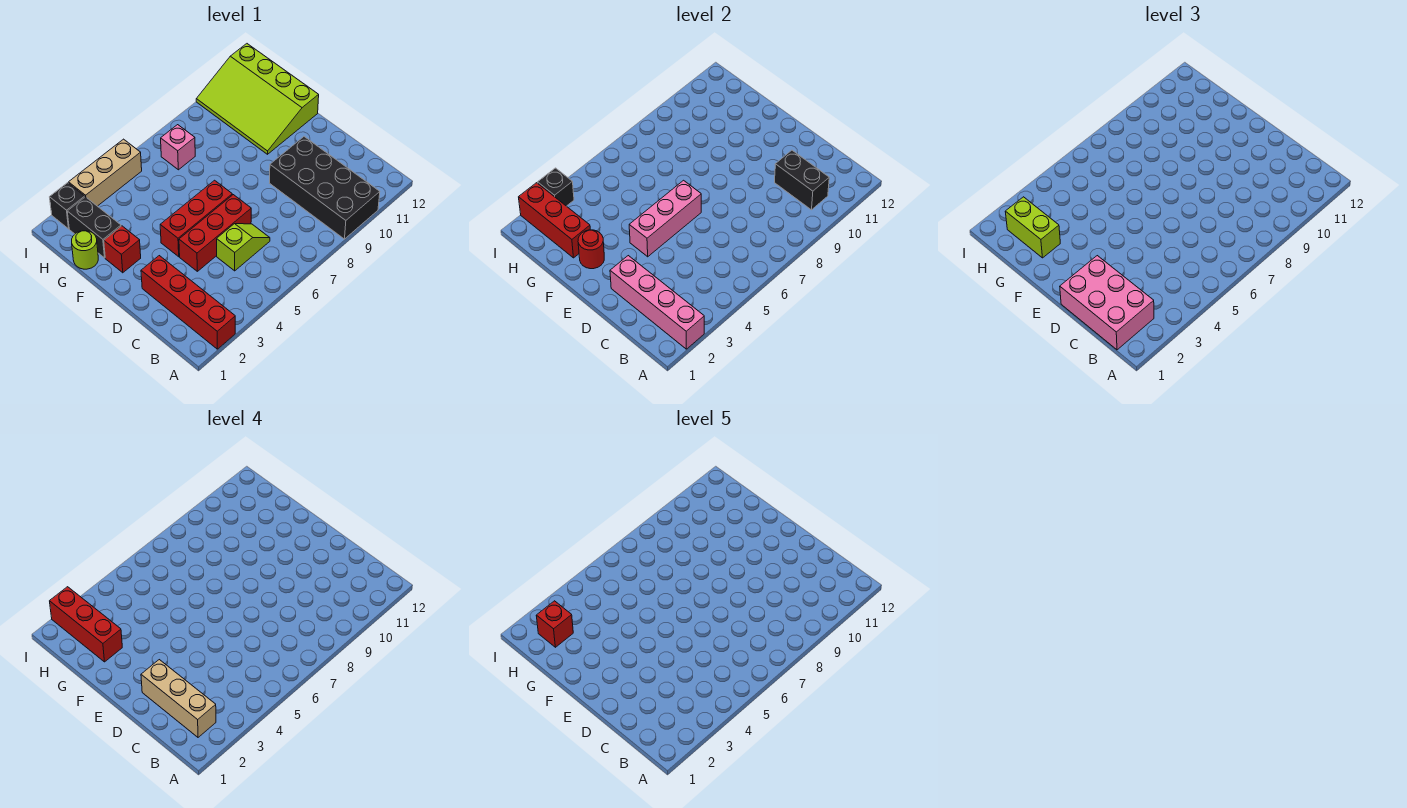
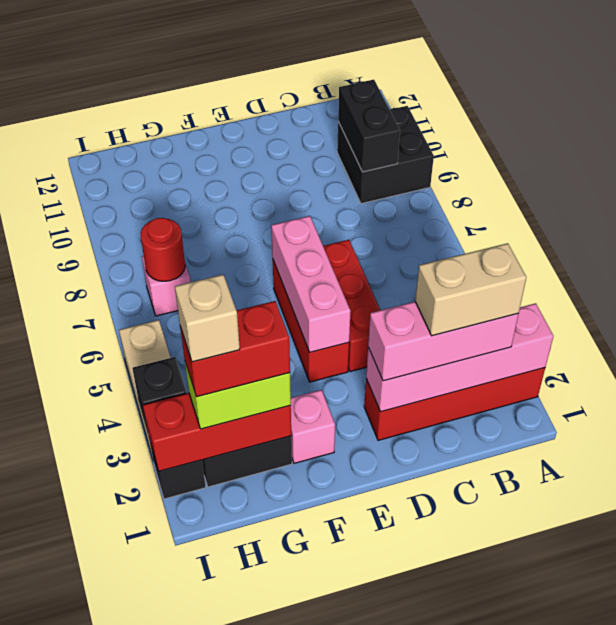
black 2x4 brick [270,137,380,239] -> black 2x2 brick [337,106,434,204]
pink 2x3 brick [1060,256,1154,350] -> pink 1x3 brick [368,302,518,381]
tan 1x3 brick [141,660,216,737] -> tan 1x2 brick [415,243,526,336]
black 1x2 brick [775,150,829,210] -> black 1x2 brick turned to [338,80,400,172]
lime 1x2 slope [217,224,270,271] -> none
red 1x1 brick [104,226,141,273] -> pink 1x1 brick [290,390,335,463]
red 1x1 round brick [578,230,604,269] -> red 1x1 round brick moved to [141,218,185,281]
lime 3x4 slope [196,44,319,154] -> none
lime 1x1 round brick [72,231,98,269] -> none
red 1x3 brick [50,587,122,662] -> red 1x2 brick [180,301,290,397]
red 1x1 brick [536,601,573,647] -> tan 1x1 brick [175,275,240,362]

